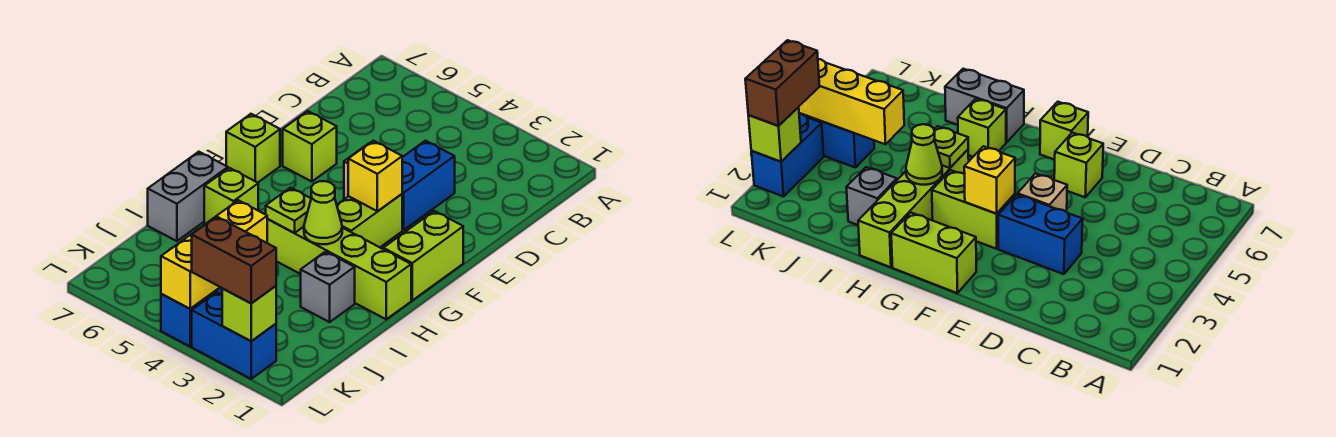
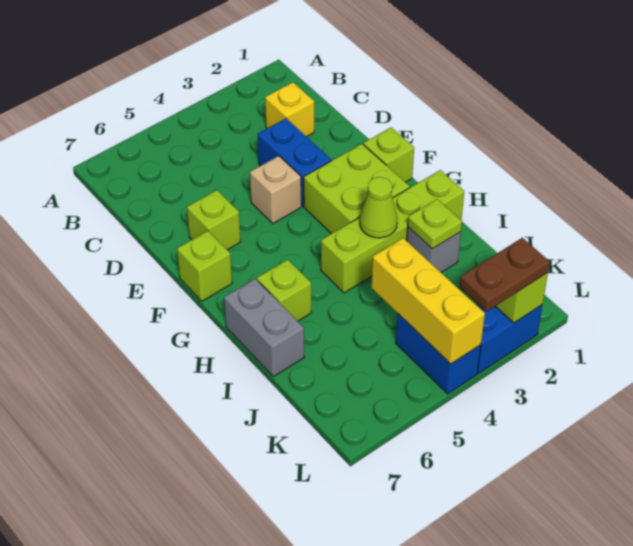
lime 1x2 brick [383,211,463,300] -> lime 1x1 brick [363,127,414,182]
lime 1x2 brick [337,194,402,247] -> lime 2x2 brick [304,144,410,234]
yellow 1x1 brick [348,141,402,211] -> yellow 1x1 brick moved to [265,82,314,137]
lime 1x1 plate [266,188,311,233] -> lime 1x1 plate moved to [408,199,462,249]
brown 1x2 brick [192,217,276,303] -> brown 1x2 plate [460,238,550,311]

